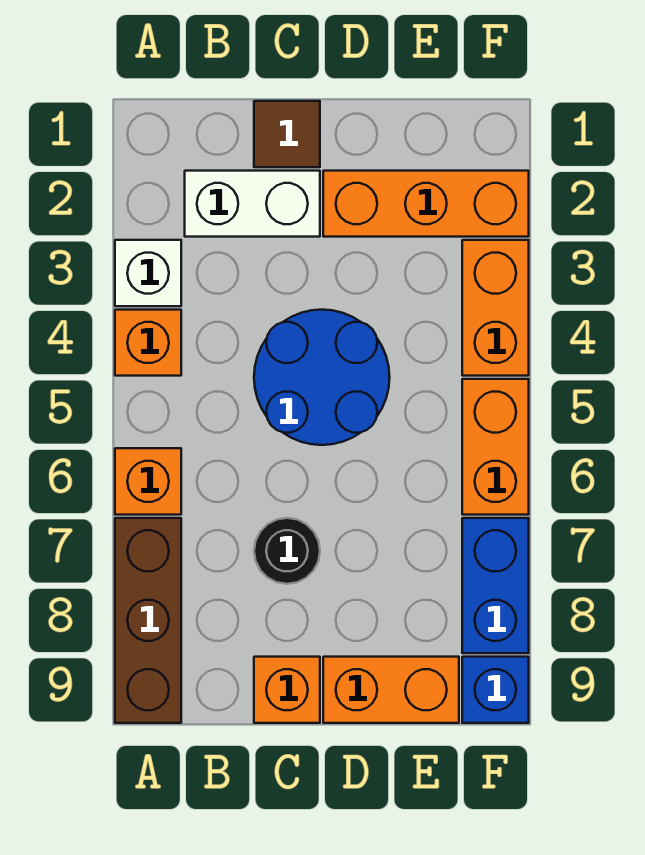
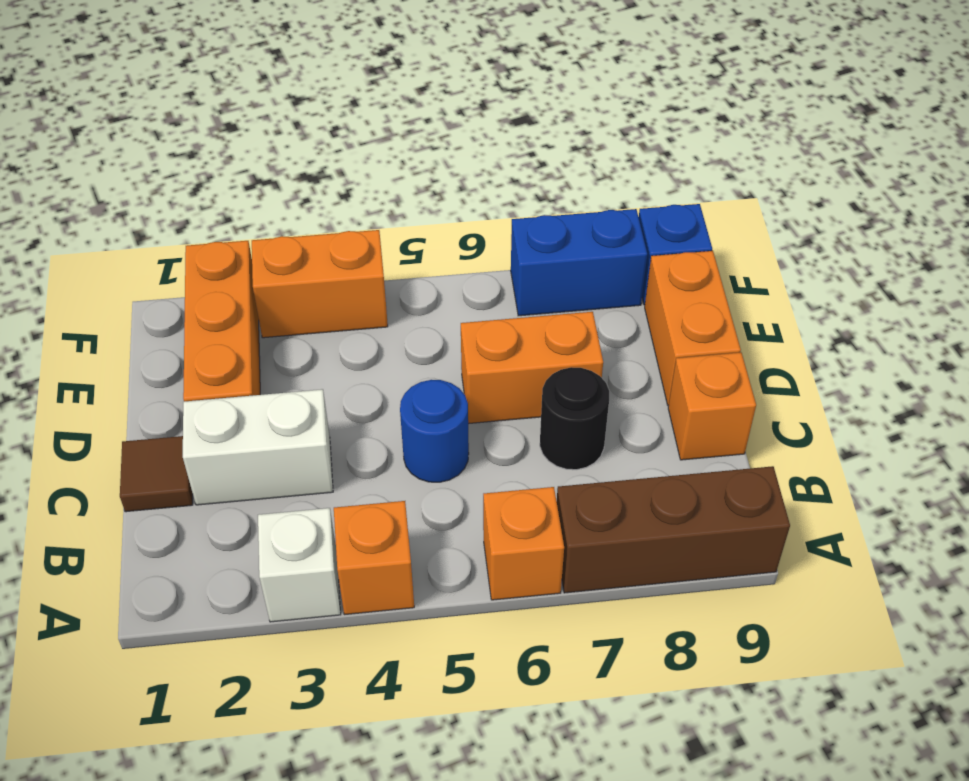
white 1x2 brick [185,171,320,237] -> white 1x2 brick turned to [183,389,333,505]
blue 2x2 round brick [254,310,390,445] -> blue 1x1 round brick [400,380,469,482]
orange 1x2 brick [462,379,529,515] -> orange 1x2 brick moved to [461,312,603,424]

